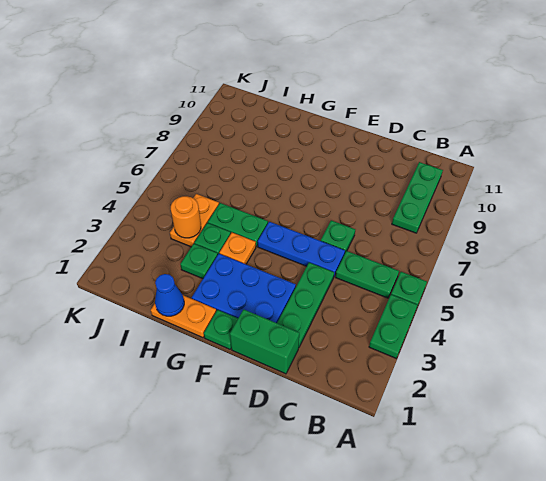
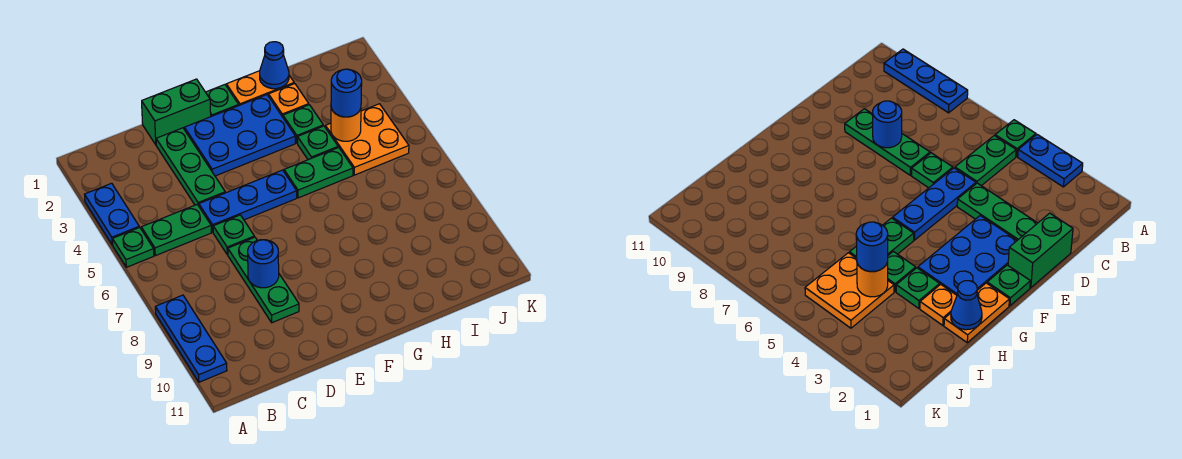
green 1x2 plate [369,295,418,358] -> blue 1x2 plate [85,183,139,245]
none -> blue 1x3 plate [155,295,227,382]
green 1x3 plate [392,162,443,233] -> green 1x3 plate moved to [228,237,299,323]
none -> blue 1x1 round brick [248,240,279,288]
orange 1x1 plate [219,233,256,264] -> orange 1x1 plate moved to [269,84,309,117]
orange 1x2 plate [170,194,219,247] -> orange 2x2 plate [325,104,409,175]
none -> blue 1x1 round brick [331,69,362,117]

